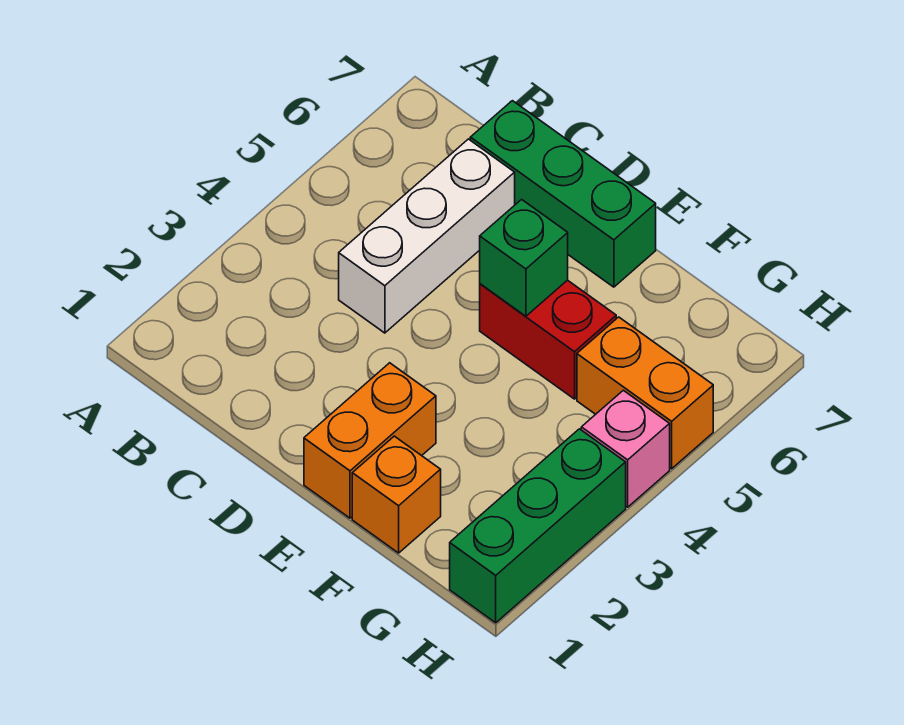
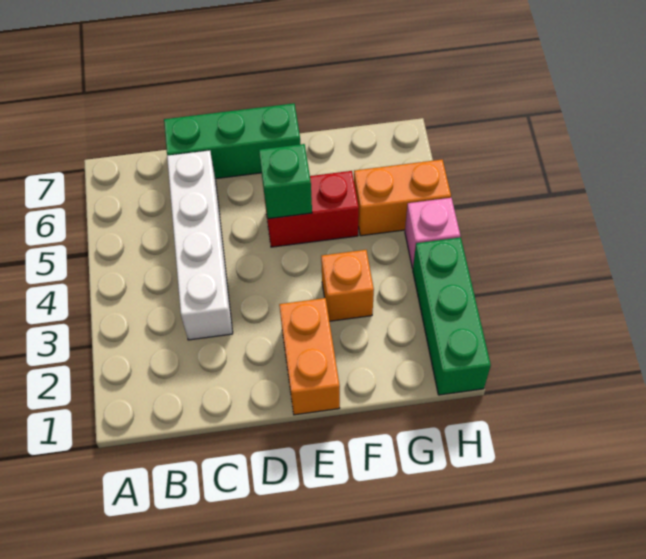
white 1x3 brick [339,139,515,333] -> white 1x4 brick [167,150,233,340]
orange 1x1 brick [352,436,441,553] -> orange 1x1 brick moved to [321,250,374,321]

